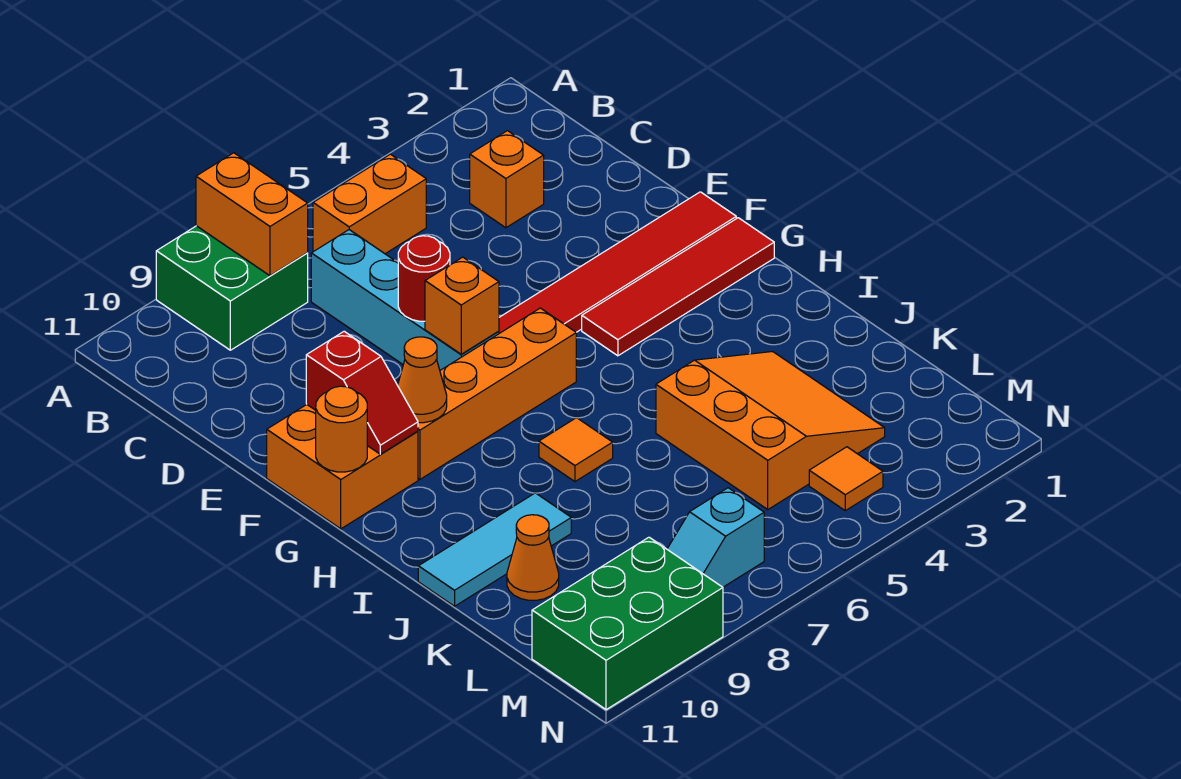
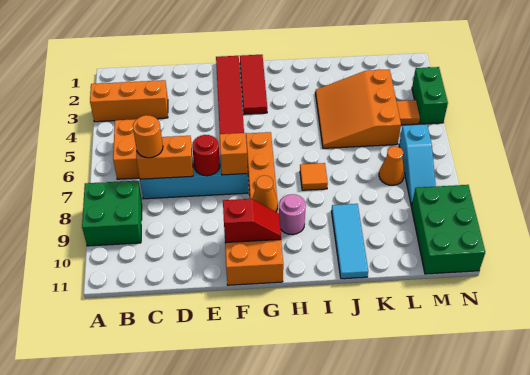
orange 1x2 brick [196,153,308,276] -> orange 1x2 brick moved to [136,136,193,179]
orange 1x1 brick [470,131,544,228] -> orange 1x3 brick [90,80,168,122]
red 1x4 tile [582,218,774,356] -> red 1x3 tile [240,55,267,114]
orange 1x1 round brick [316,386,367,472] -> orange 1x1 round brick moved to [133,115,163,158]
none -> pink 1x1 round brick [279,194,306,235]
orange 3x3 slope [656,352,885,509] -> orange 3x3 slope turned to [315,69,401,148]
orange 1x1 cone [507,515,559,600] -> orange 1x1 cone moved to [379,146,404,185]
cyan 1x2 slope [667,488,764,587] -> cyan 1x3 slope [399,124,436,206]
none -> green 1x2 brick [412,67,448,124]

